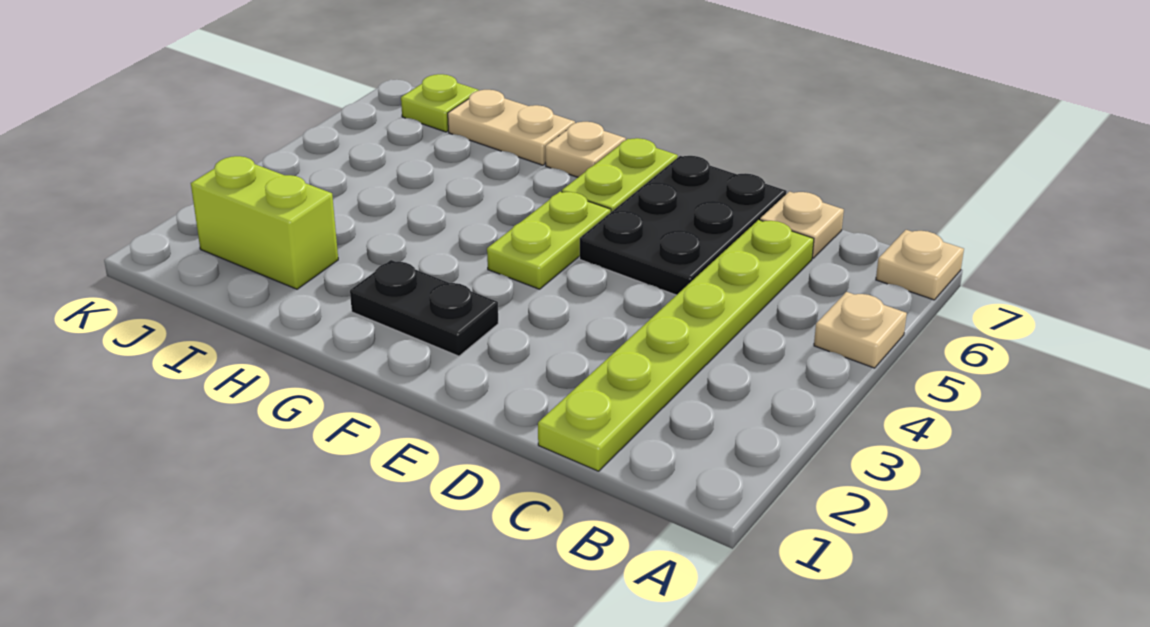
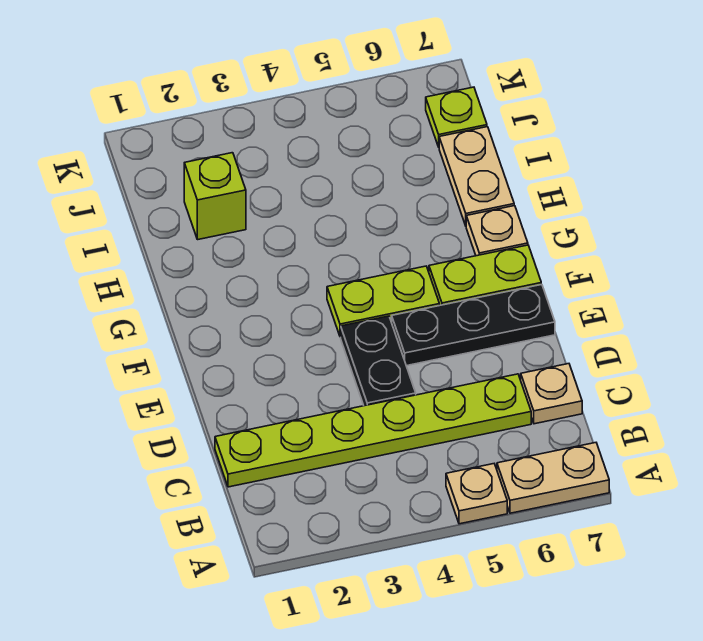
tan 1x1 plate [876,230,964,300] -> tan 1x2 plate [497,443,609,513]
black 2x3 plate [580,156,787,295] -> black 1x3 plate [392,284,555,366]
black 1x2 plate [350,260,498,356] -> black 1x2 plate moved to [341,316,416,406]
lime 1x2 brick [191,156,338,289] -> lime 1x1 brick [184,153,246,240]

